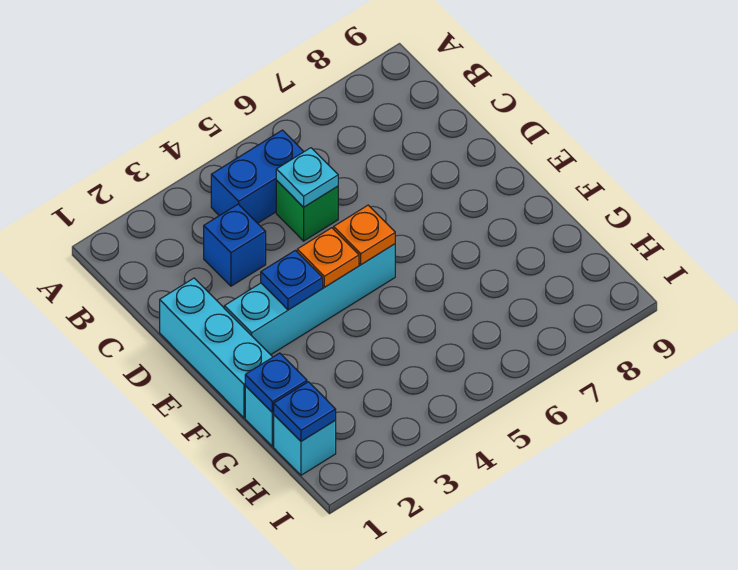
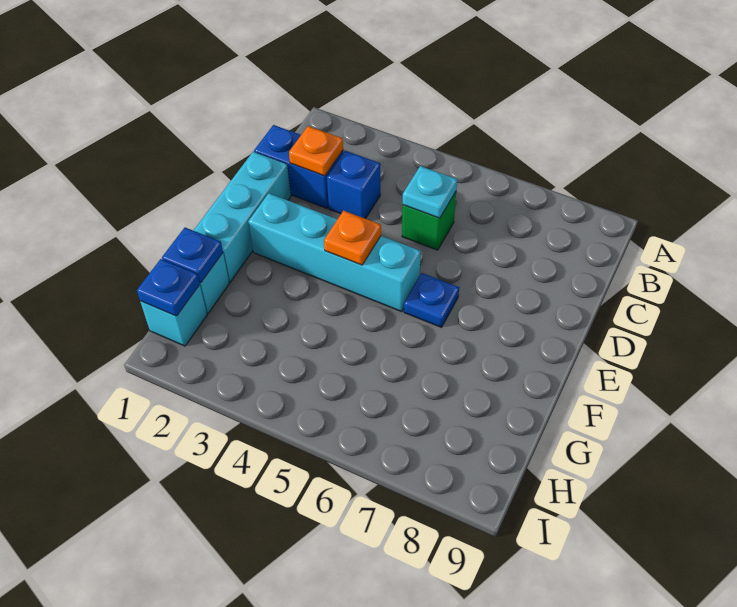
blue 1x2 brick [211,130,304,223] -> blue 1x2 brick moved to [254,125,343,208]
blue 1x1 plate [261,250,323,310] -> blue 1x1 plate moved to [404,273,459,327]
orange 1x1 plate [334,205,395,265] -> orange 1x1 plate moved to [289,126,343,176]

